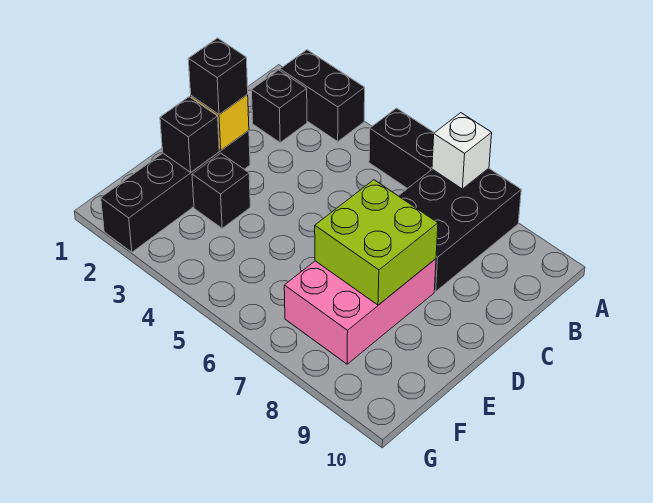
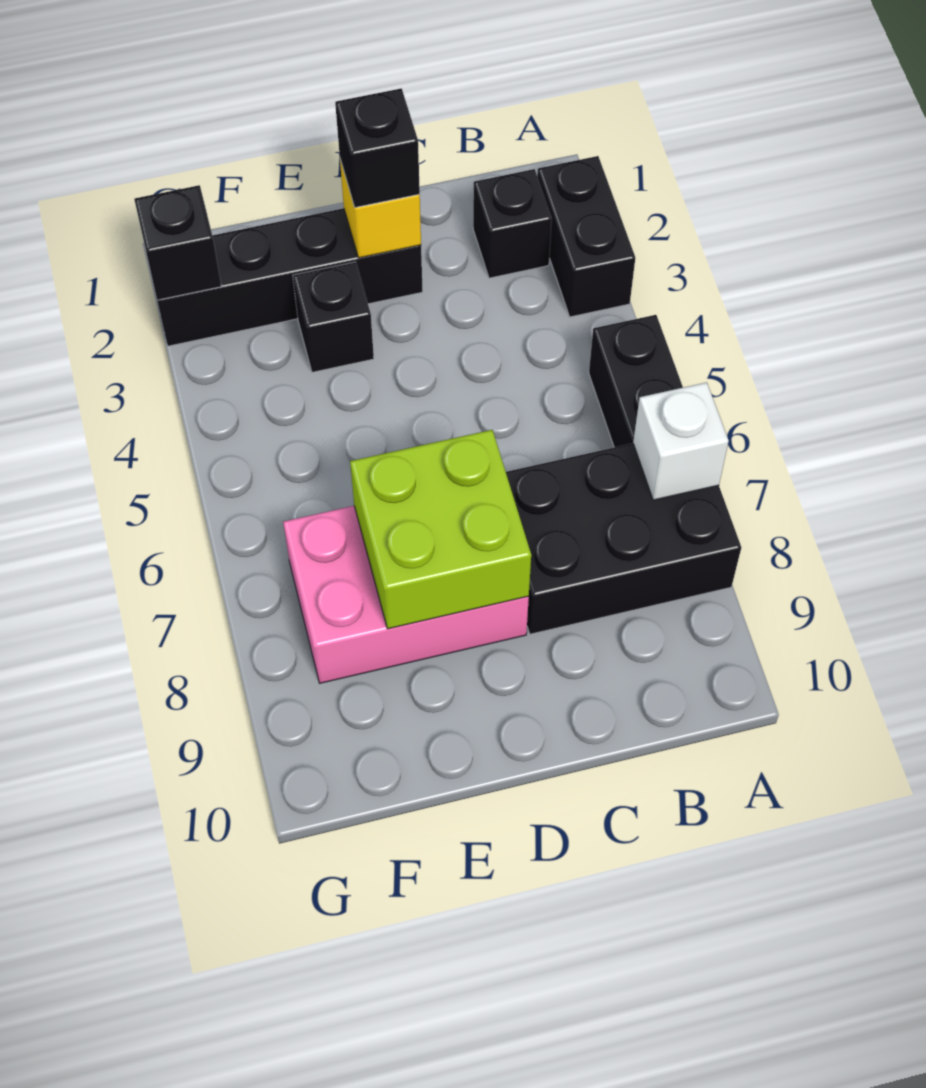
black 1x1 brick [160,97,219,172] -> black 1x1 brick moved to [134,185,221,300]

